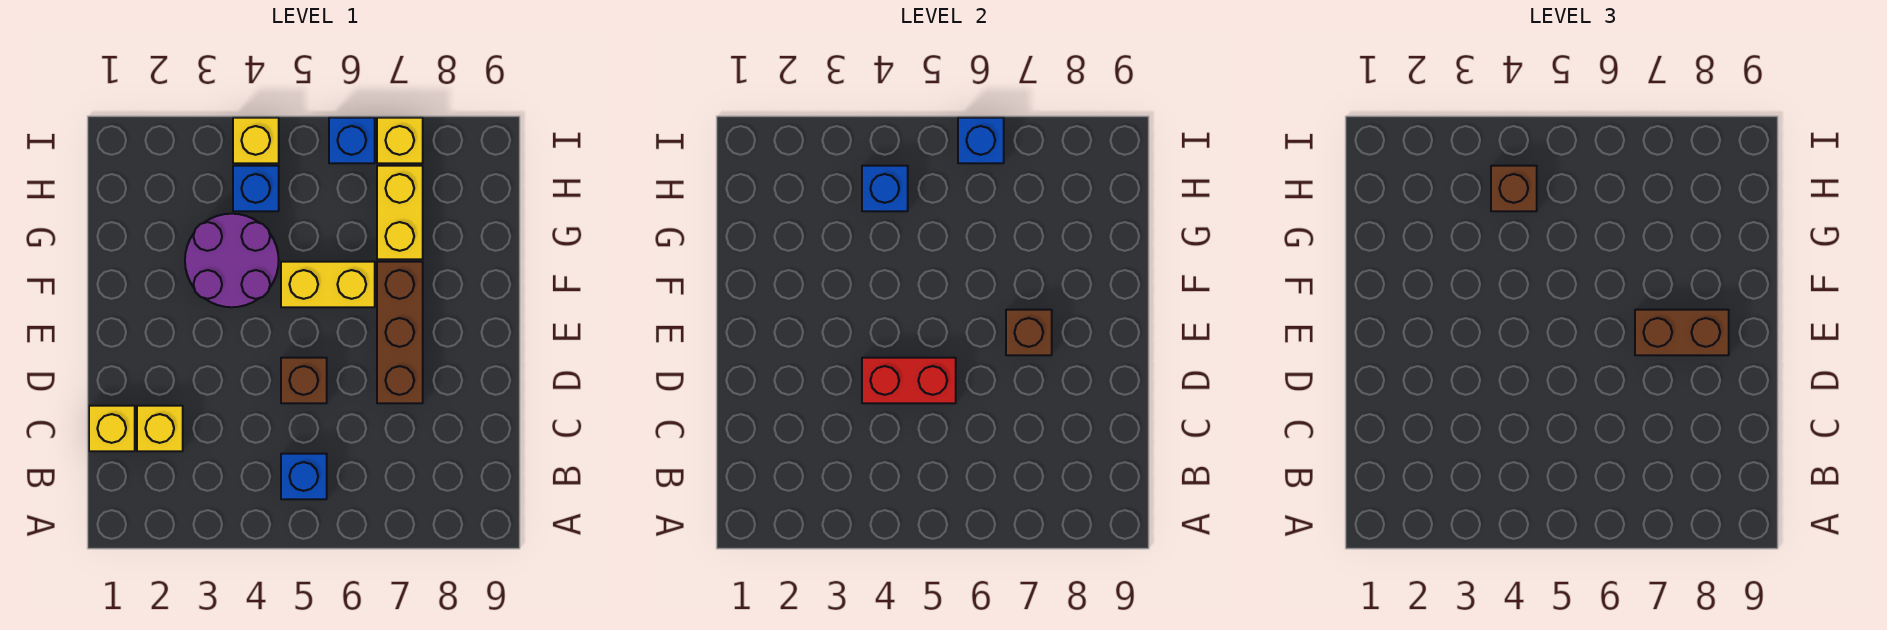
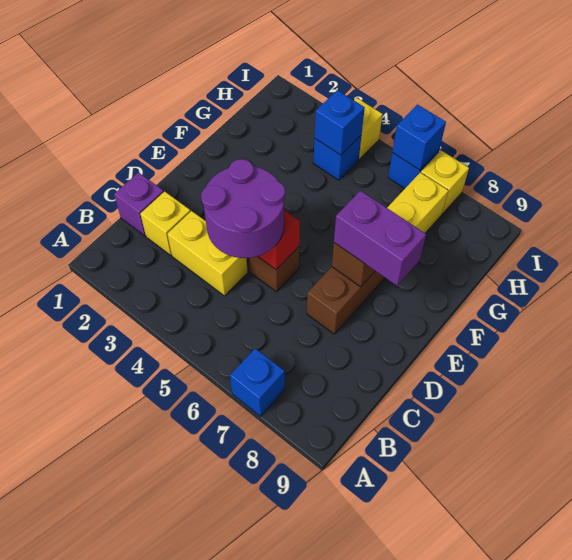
blue 1x1 brick [281,454,327,499] -> blue 1x1 brick moved to [230,348,285,416]
yellow 1x1 brick [89,406,135,451] -> purple 1x1 brick [114,173,164,236]
brown 1x2 brick [1635,310,1729,355] -> purple 1x2 brick [334,191,426,286]
purple 2x2 round brick [185,214,279,307] -> purple 2x2 round brick moved to [201,159,285,258]
yellow 1x2 brick [281,262,375,307] -> yellow 1x2 brick moved to [167,211,248,296]
brown 1x1 brick [1491,166,1537,211] -> none

